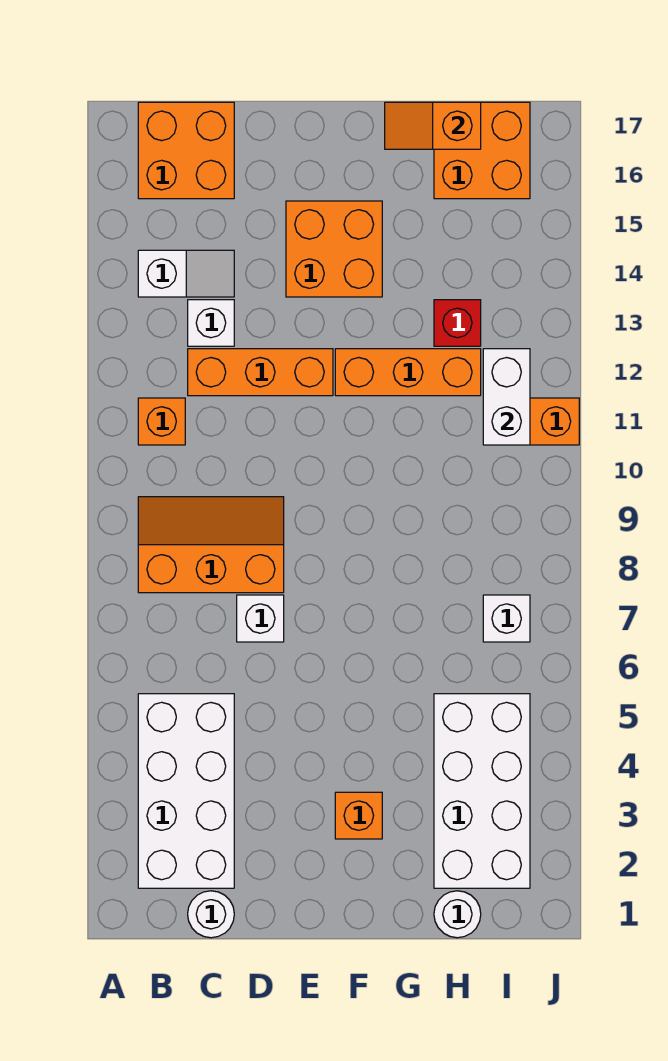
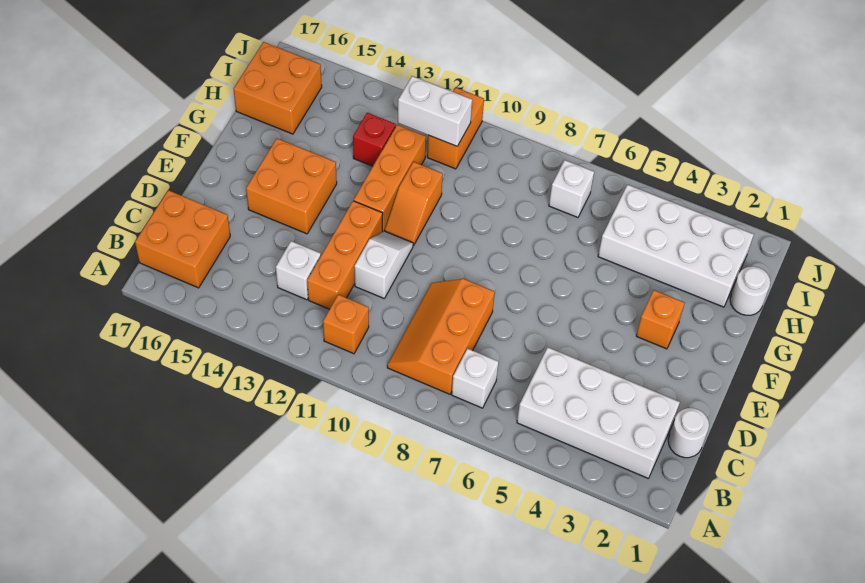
white 1x2 slope [138,250,234,297] -> white 1x2 slope moved to [354,231,413,299]
white 1x1 brick [237,595,284,642] -> white 1x1 brick moved to [452,349,499,408]
orange 1x2 slope [385,102,481,149] -> orange 1x2 slope moved to [385,162,443,245]

